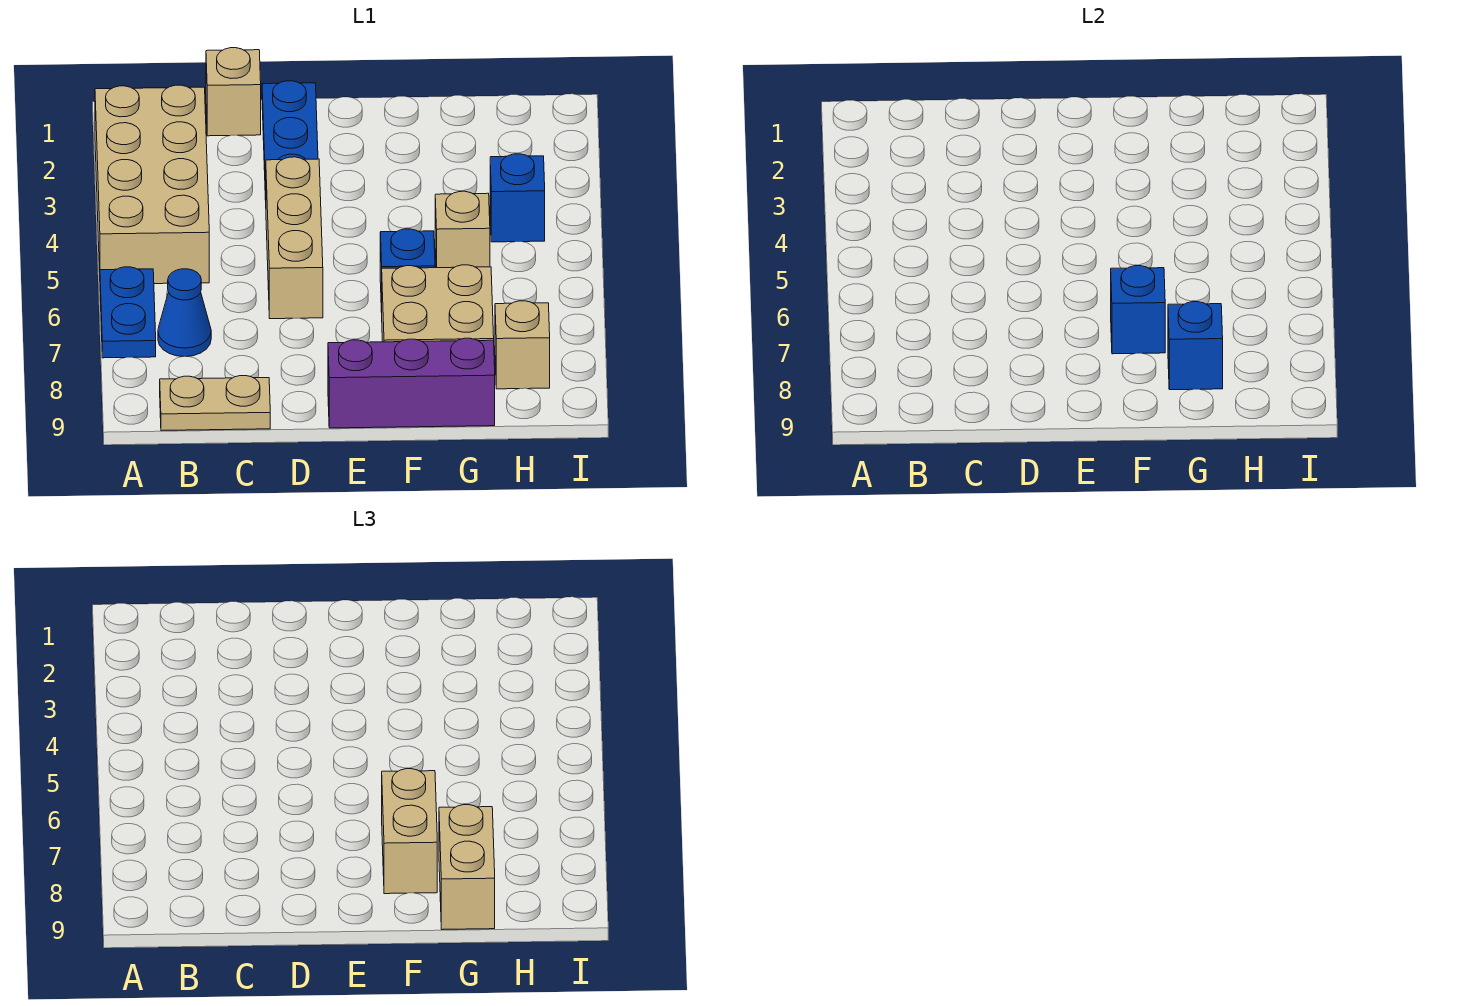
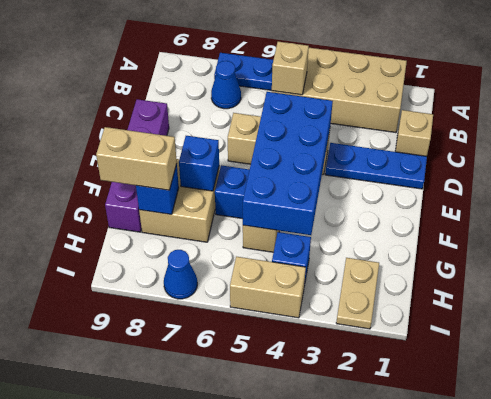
tan 1x2 plate [160,376,270,431] -> tan 1x2 plate moved to [336,258,379,329]
none -> blue 2x4 brick [243,92,333,235]
purple 1x3 brick [328,338,495,428] -> purple 1x4 brick [105,99,169,232]
tan 1x2 brick [382,769,437,894] -> tan 1x2 brick moved to [230,257,306,318]
tan 1x1 brick [495,301,550,389] -> tan 1x1 brick moved to [272,42,309,95]
none -> blue 1x1 cone [164,250,197,299]

